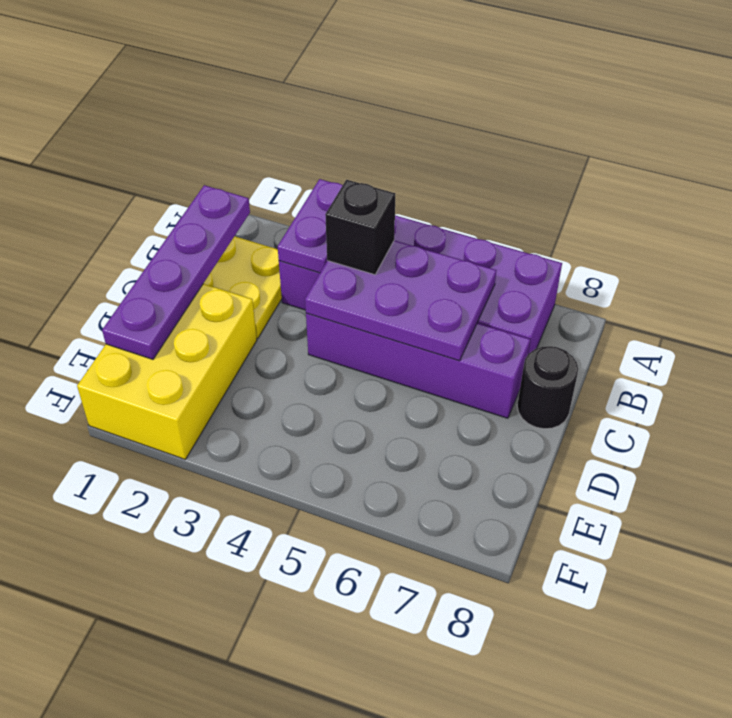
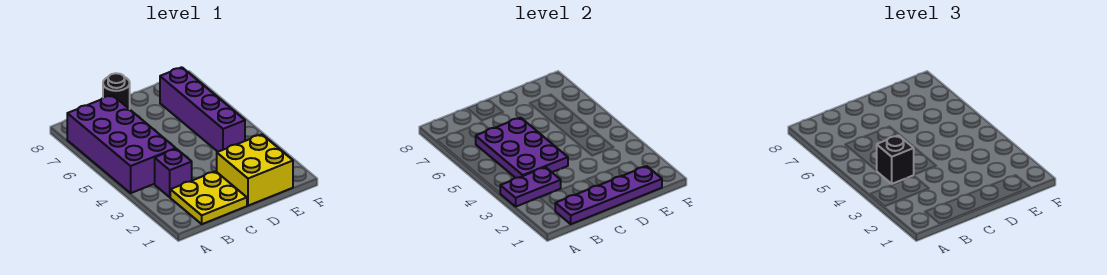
purple 1x4 brick [306,313,530,418] -> purple 1x4 brick moved to [160,67,245,152]
yellow 2x3 brick [77,284,257,459] -> yellow 2x2 brick [217,134,293,206]

